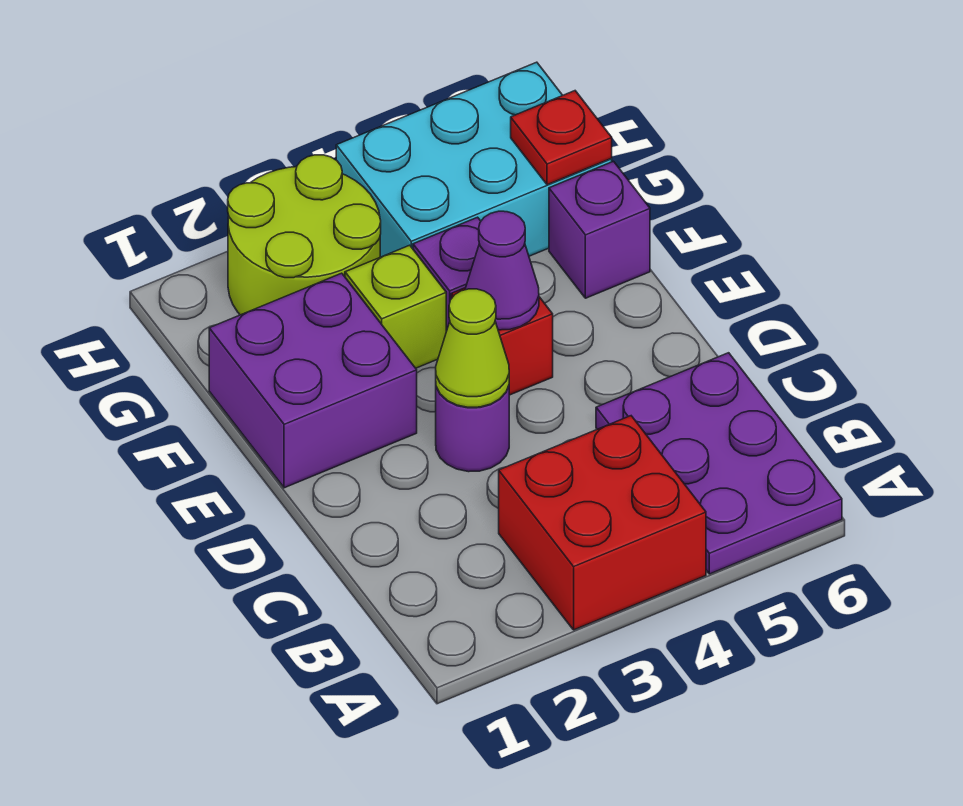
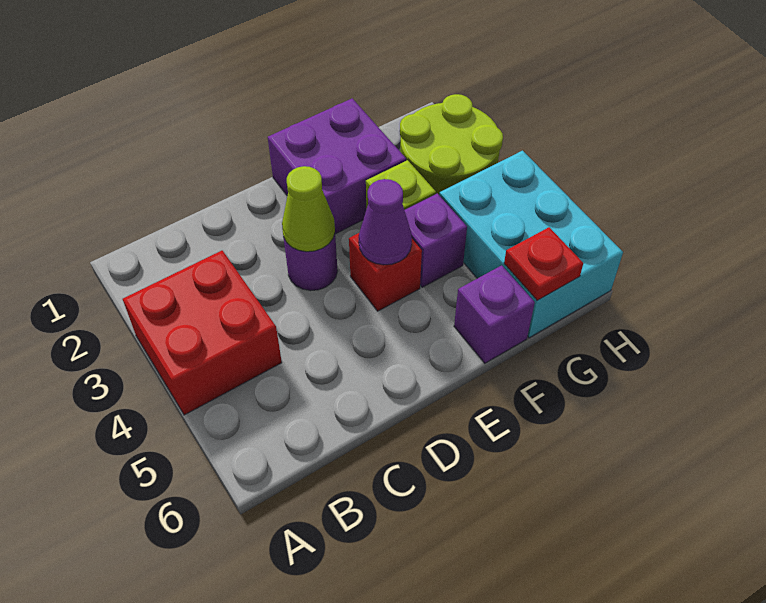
purple 2x3 plate [596,353,842,574] -> none

